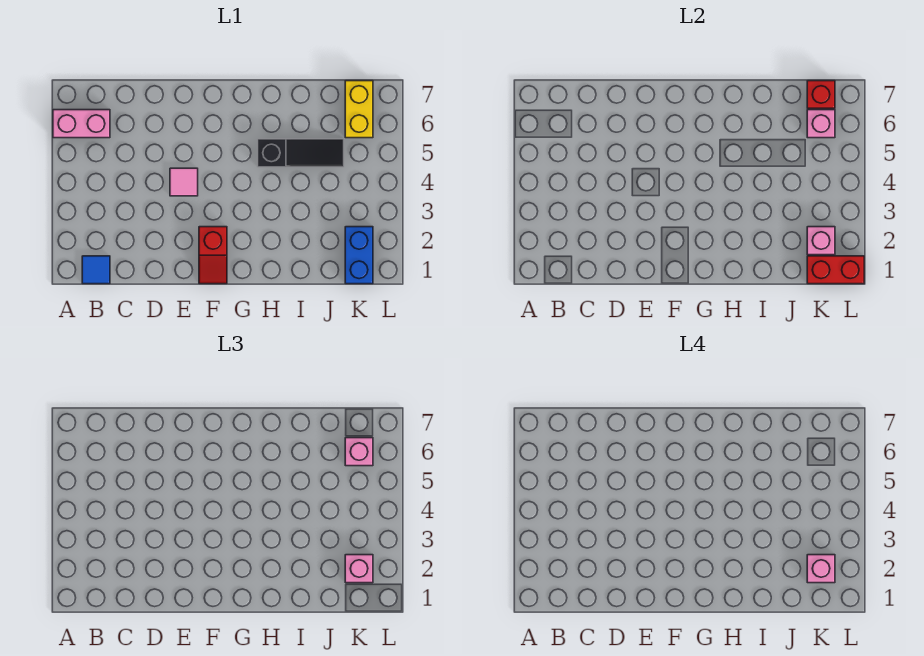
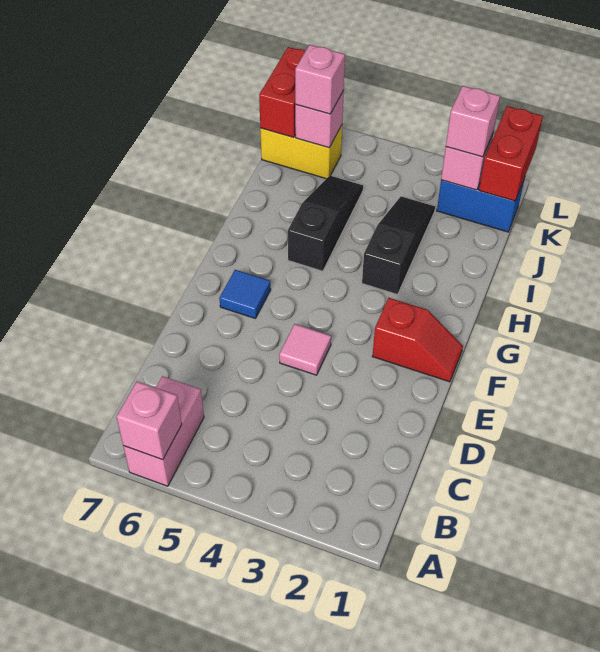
blue 1x1 tile [82,256,110,284] -> blue 1x1 tile moved to [219,270,271,319]
none -> black 1x3 slope [362,196,435,295]
pink 1x1 brick [807,555,835,583] -> pink 1x1 brick moved to [117,381,182,460]
red 1x1 brick [807,81,835,108] -> red 1x2 brick [259,47,305,138]

